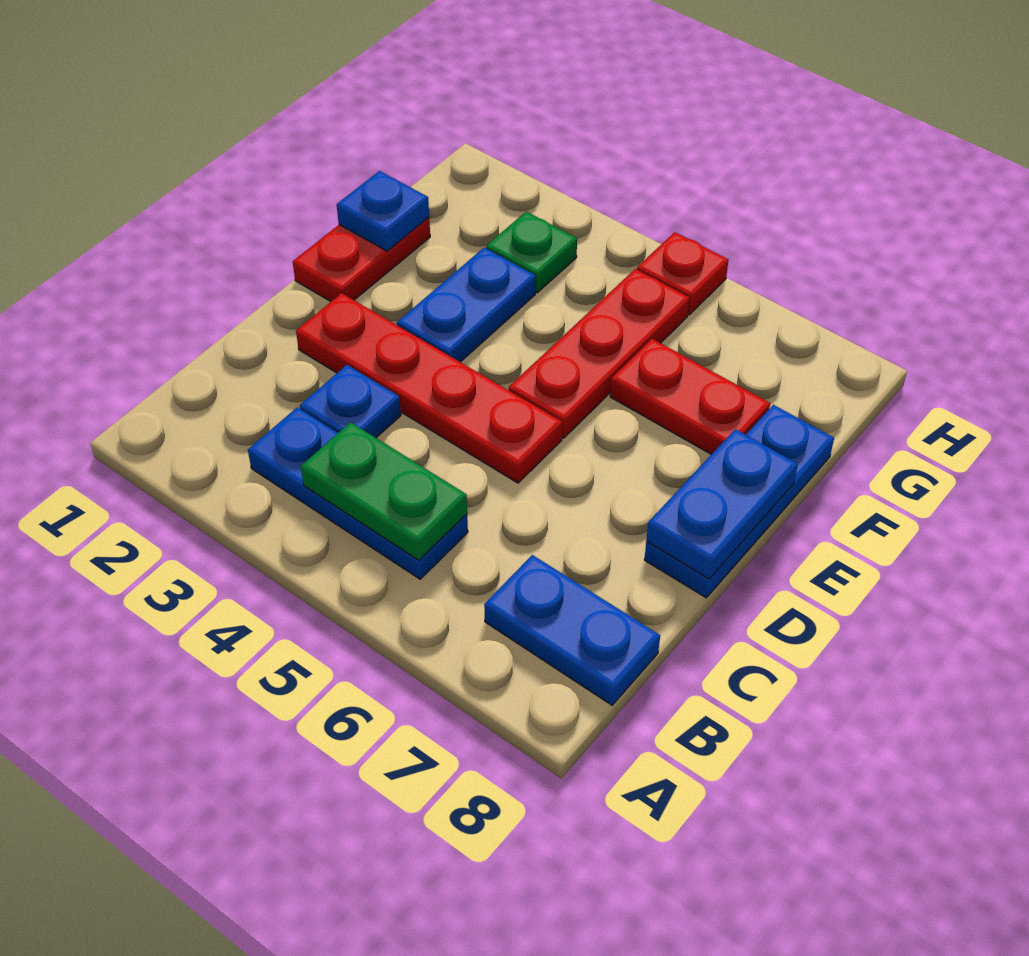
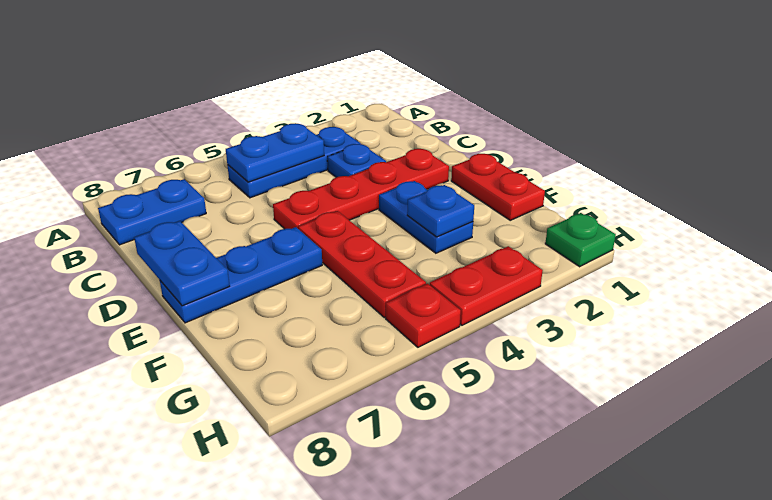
green 1x2 plate [301,422,467,560] -> blue 1x2 plate [226,123,324,182]
blue 1x3 plate [644,405,834,598] -> blue 1x3 plate turned to [160,227,322,323]
blue 1x1 plate [337,171,429,251] -> blue 1x1 plate moved to [407,185,474,237]
red 1x2 plate [610,339,770,454] -> red 1x2 plate moved to [430,246,543,325]
green 1x1 plate [486,212,577,293] -> green 1x1 plate moved to [545,213,616,267]

